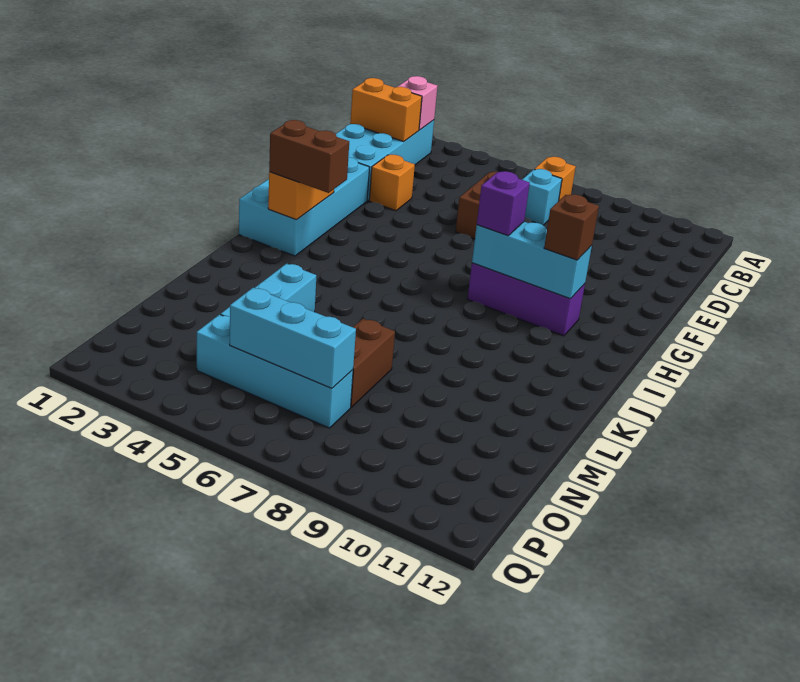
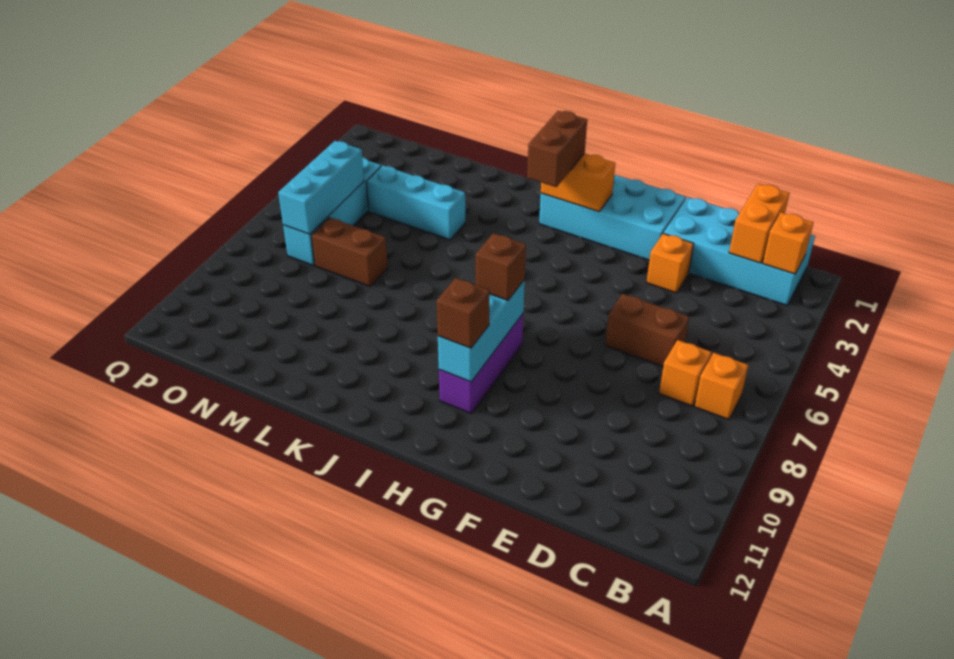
pink 1x1 brick [398,76,437,130] -> orange 1x1 brick [763,213,814,274]
cyan 1x1 brick [522,169,562,225] -> orange 1x1 brick [659,340,712,406]
purple 1x1 brick [477,171,530,236] -> brown 1x1 brick [476,233,526,300]

